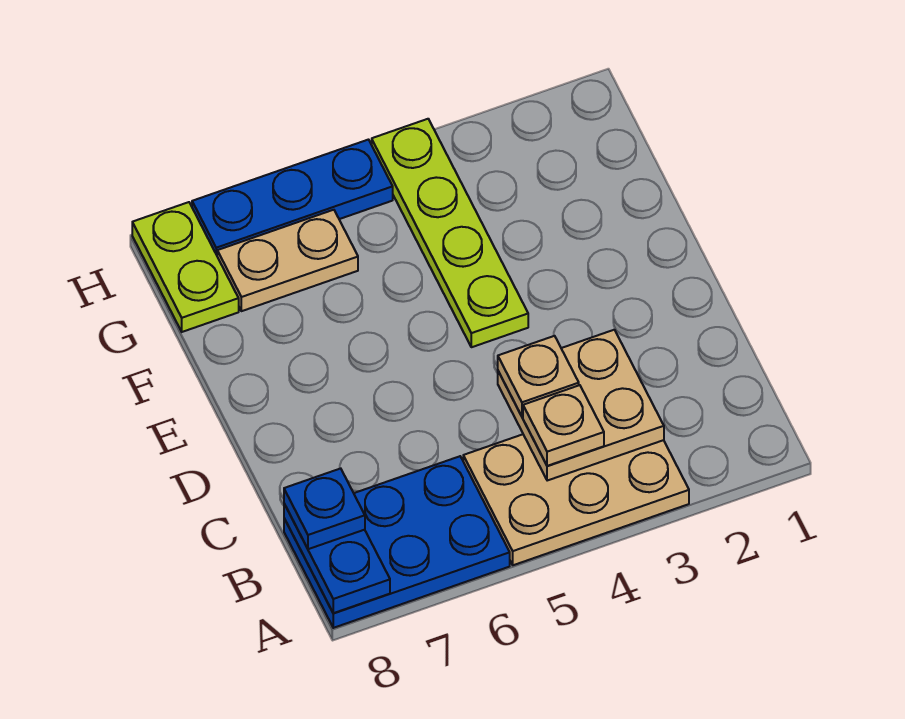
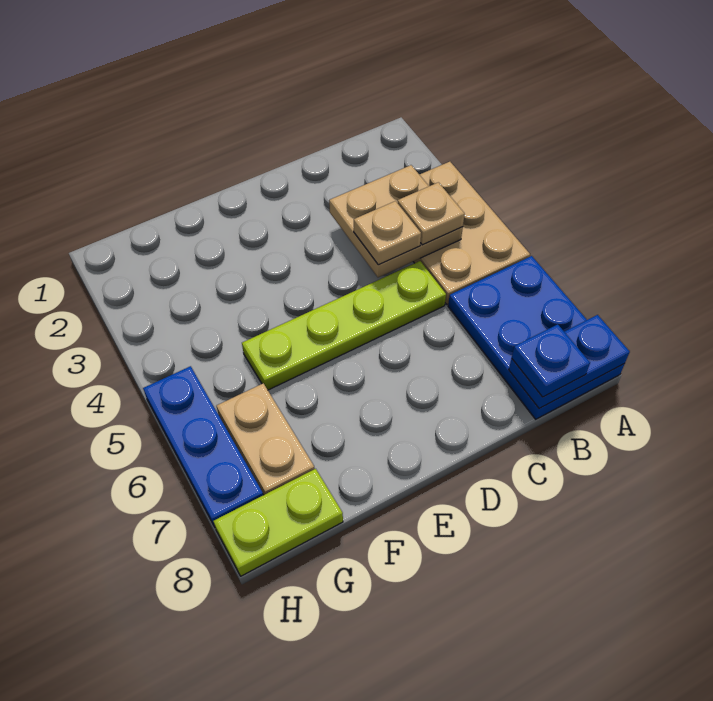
lime 1x4 plate [372,119,528,347] -> lime 1x4 plate moved to [242,261,446,390]

